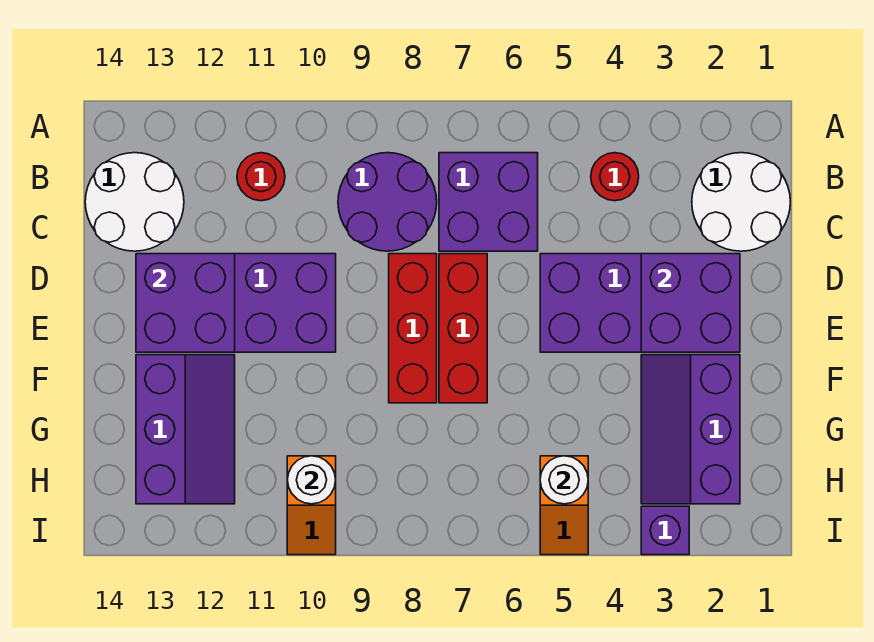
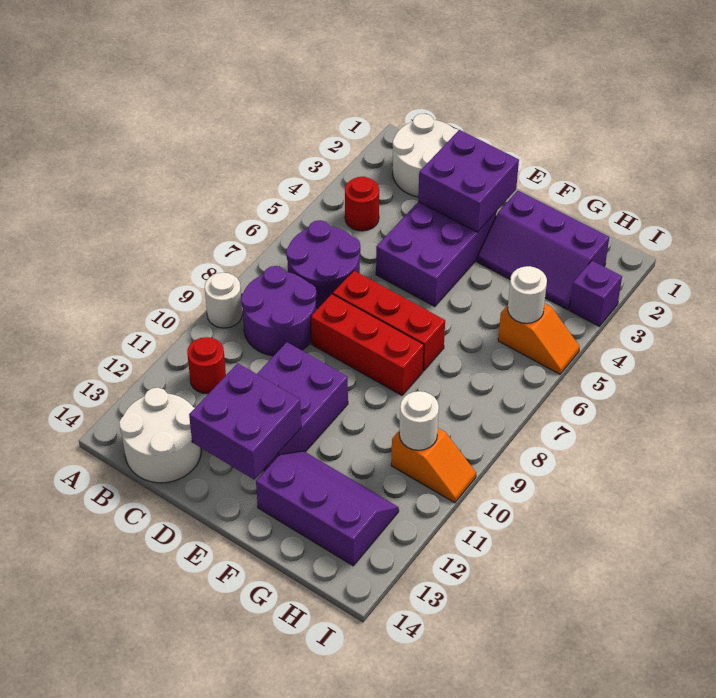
none -> white 1x1 round brick [205,273,242,328]
purple 2x2 brick [439,153,538,251] -> purple 2x2 round brick [286,220,360,309]

